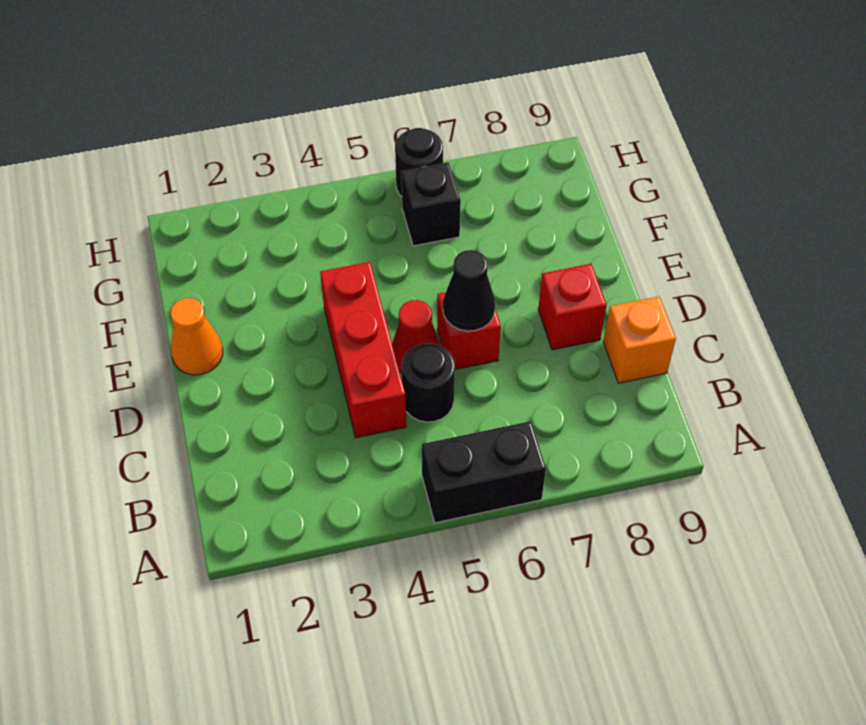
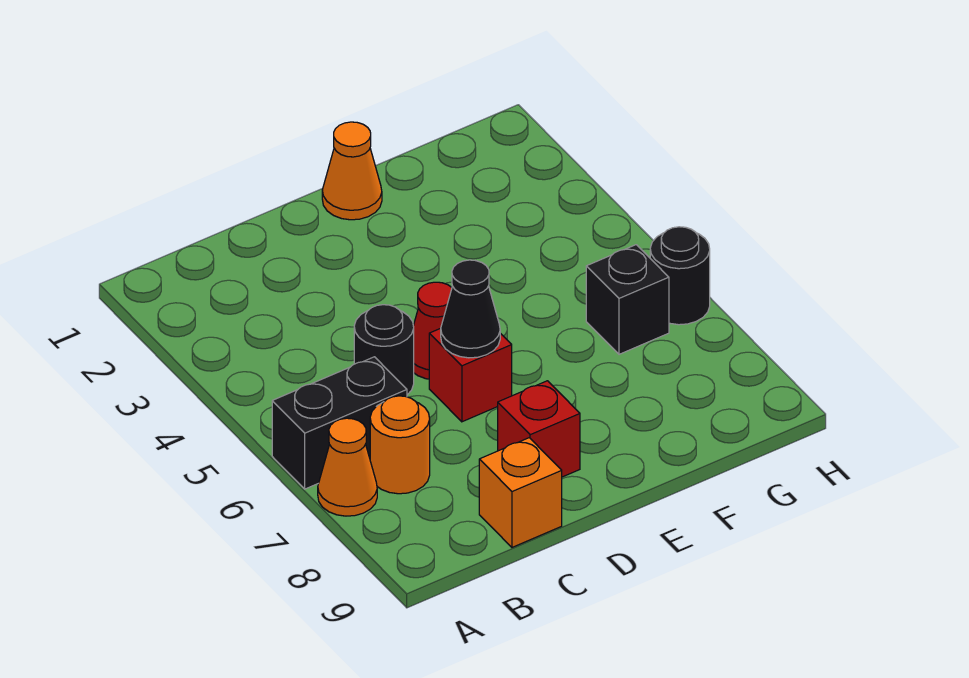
black 1x2 brick [422,421,546,523] -> black 1x2 brick turned to [272,357,407,489]
none -> orange 1x1 cone [318,418,377,516]
none -> orange 1x1 round brick [370,396,430,494]
red 1x3 brick [320,262,406,438] -> none

